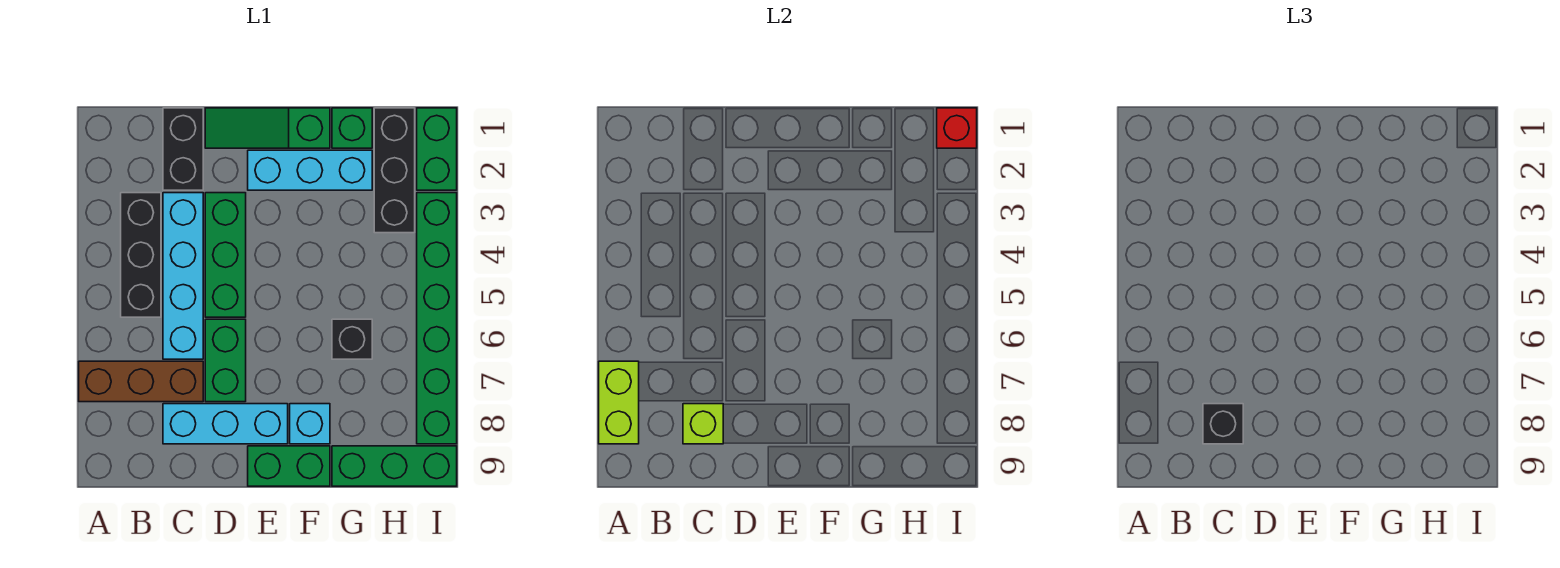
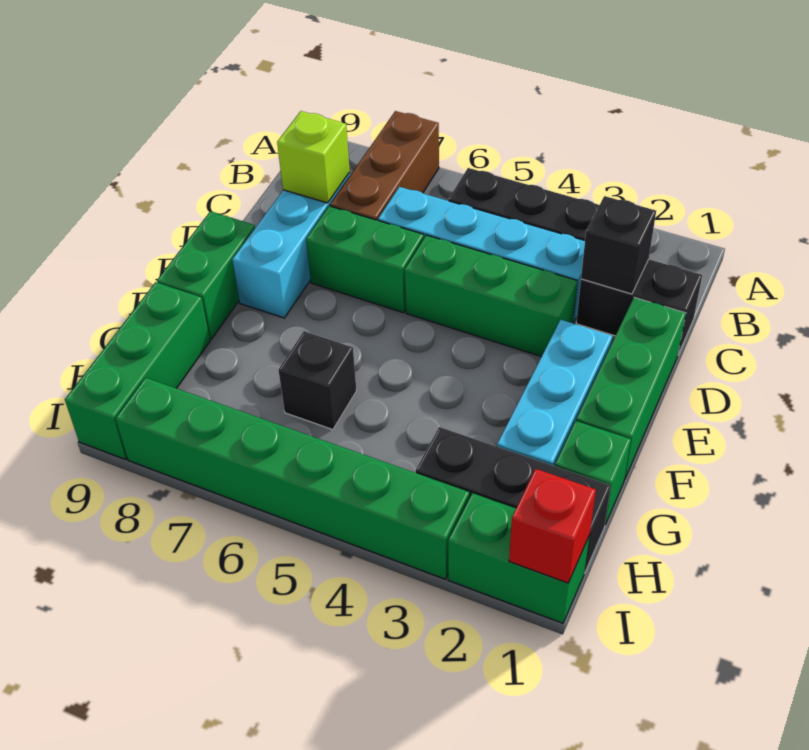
lime 1x2 brick [599,361,639,444] -> none
black 1x1 brick [1203,404,1243,444] -> black 1x1 brick moved to [581,196,656,294]
green 1x3 slope [205,108,330,148] -> green 1x3 brick [576,298,686,478]
cyan 1x1 brick [290,404,330,444] -> none

